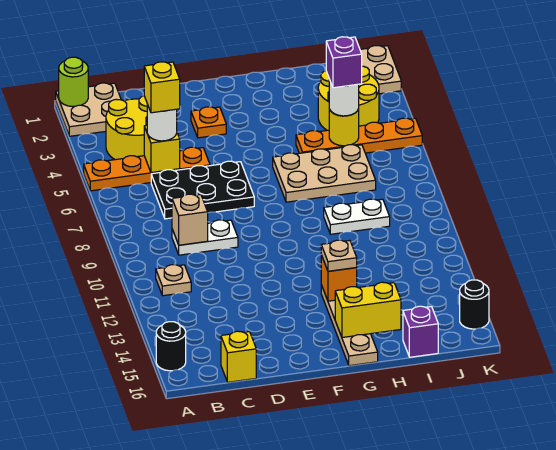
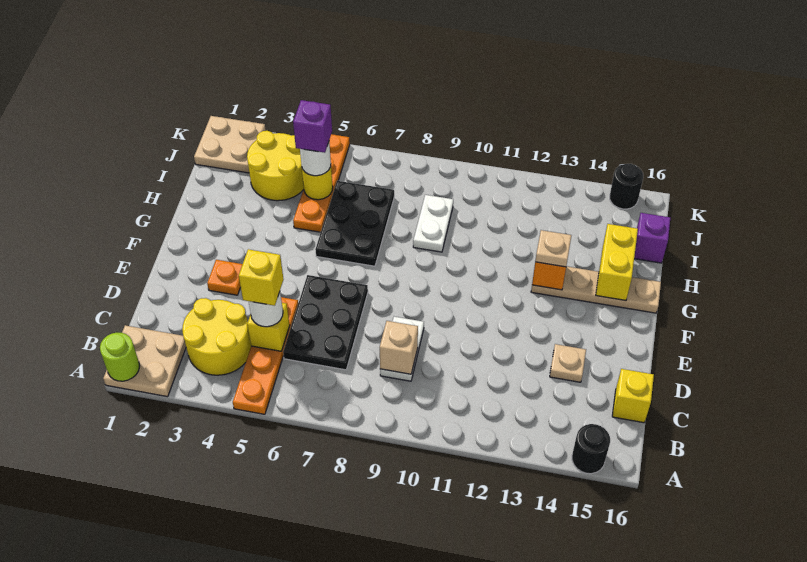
tan 1x1 plate [156,265,191,296] -> tan 1x1 plate moved to [550,344,586,382]
tan 2x3 plate [273,145,376,202] -> black 2x3 plate [315,181,394,266]

